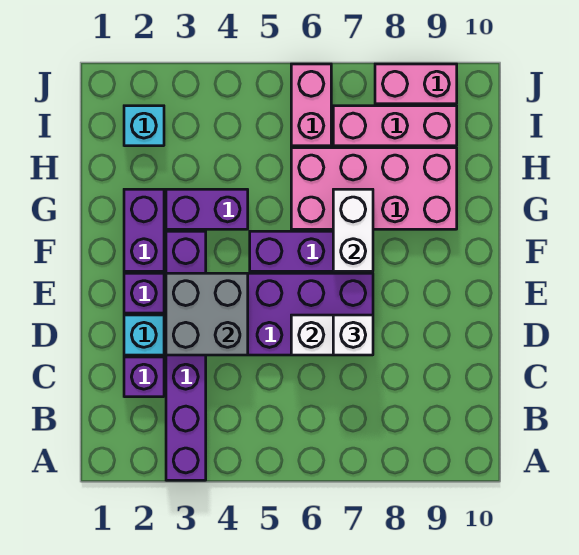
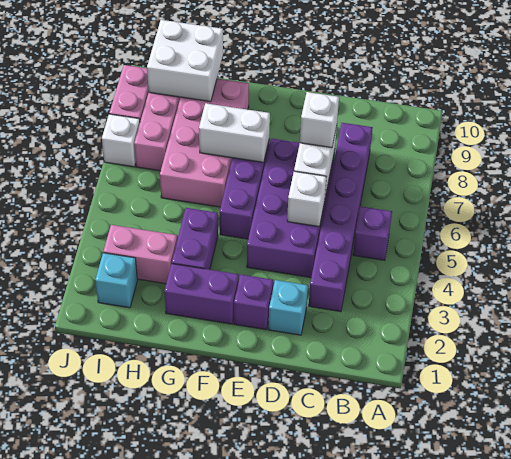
purple 1x6 brick [166,231,206,480] -> purple 1x6 brick turned to [309,123,373,312]
purple 1x1 brick [124,357,164,397] -> purple 1x1 brick moved to [353,206,392,260]
grey 2x2 brick [166,273,248,355] -> none
none -> white 1x1 brick [287,171,326,227]
none -> white 2x2 brick [147,20,223,102]
pink 1x2 brick [291,64,331,146] -> pink 1x2 brick moved to [103,225,177,284]
none -> white 1x1 brick [102,114,140,167]

